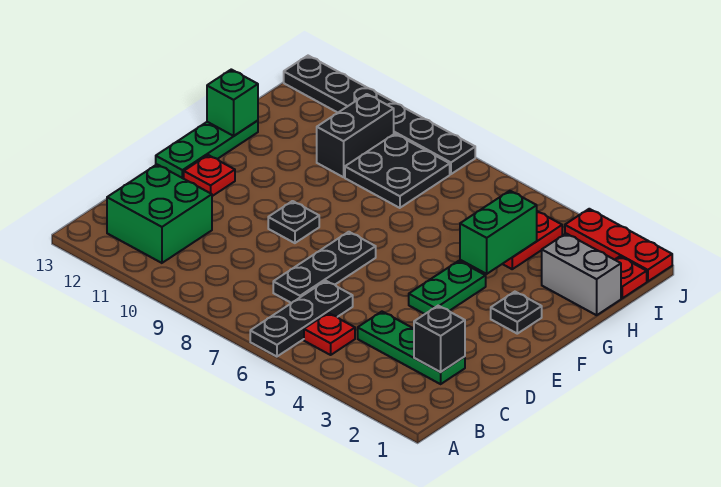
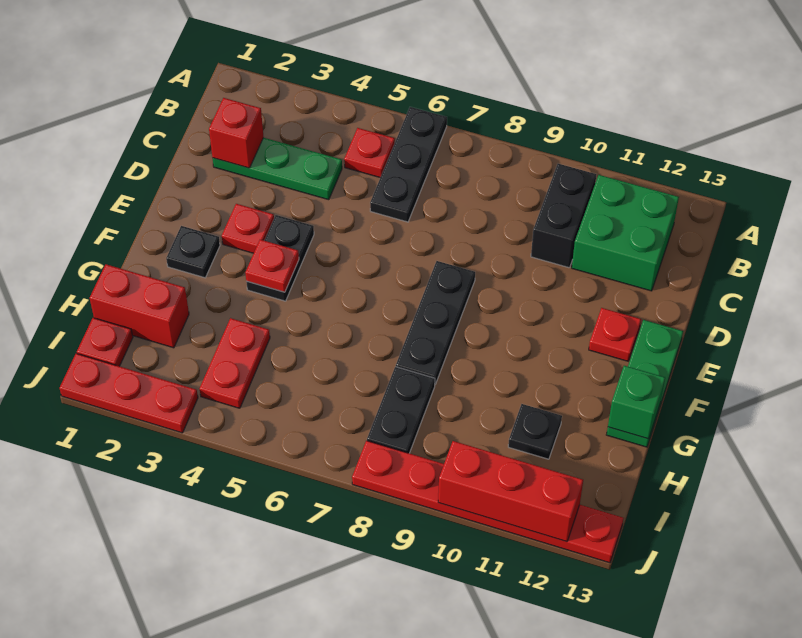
black 1x1 brick [414,306,465,372] -> red 1x1 brick [209,98,264,168]
black 1x3 plate [273,232,376,303] -> black 1x3 plate moved to [396,261,475,384]
none -> red 1x1 plate [222,204,274,253]
green 1x2 plate [409,261,486,314] -> black 1x2 plate [246,215,314,301]
black 1x1 plate [268,201,319,243] -> black 1x1 plate moved to [508,404,562,459]
none -> red 1x1 plate [245,240,299,292]
green 1x2 brick [460,191,537,274] -> none
grey 1x2 brick [542,234,621,315] -> red 1x2 brick [90,264,189,348]
black 2x2 plate [345,134,450,208] -> black 1x2 plate [367,367,435,453]
black 1x2 brick [317,94,394,177] -> black 1x2 brick moved to [531,164,596,268]
black 1x6 plate [284,56,475,174] -> red 1x6 plate [352,441,623,563]
none -> red 1x3 brick [438,441,583,542]

